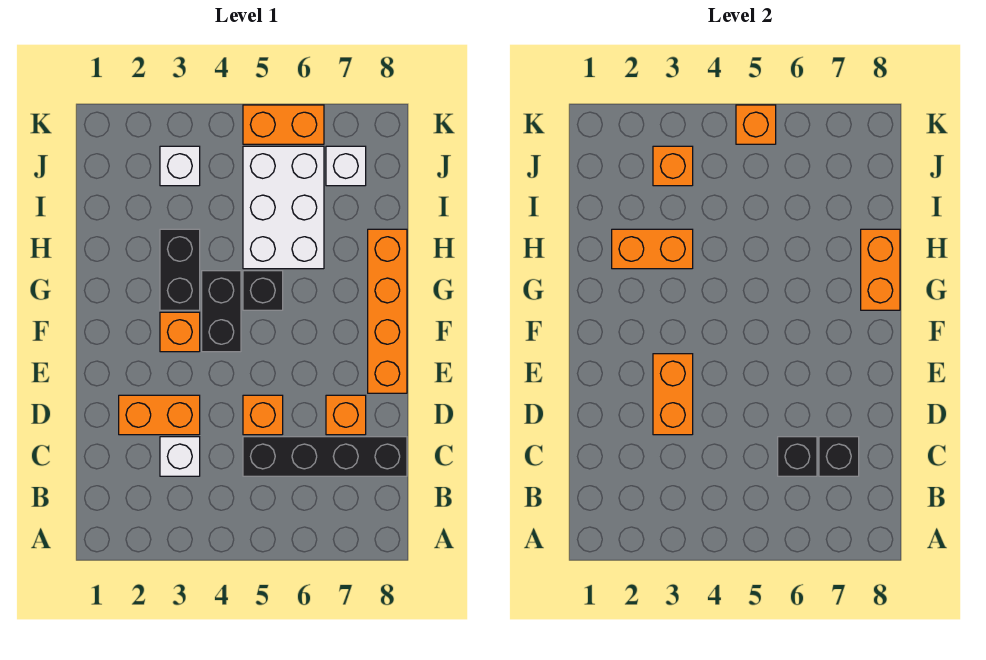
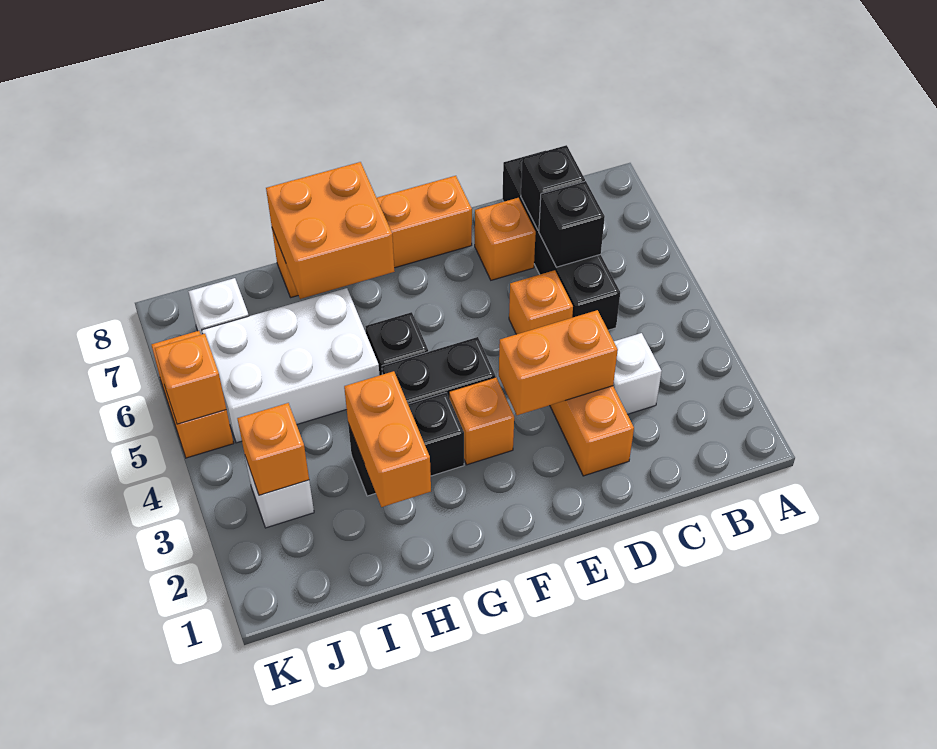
orange 1x2 brick [861,229,900,310] -> orange 2x2 brick [266,162,395,299]

